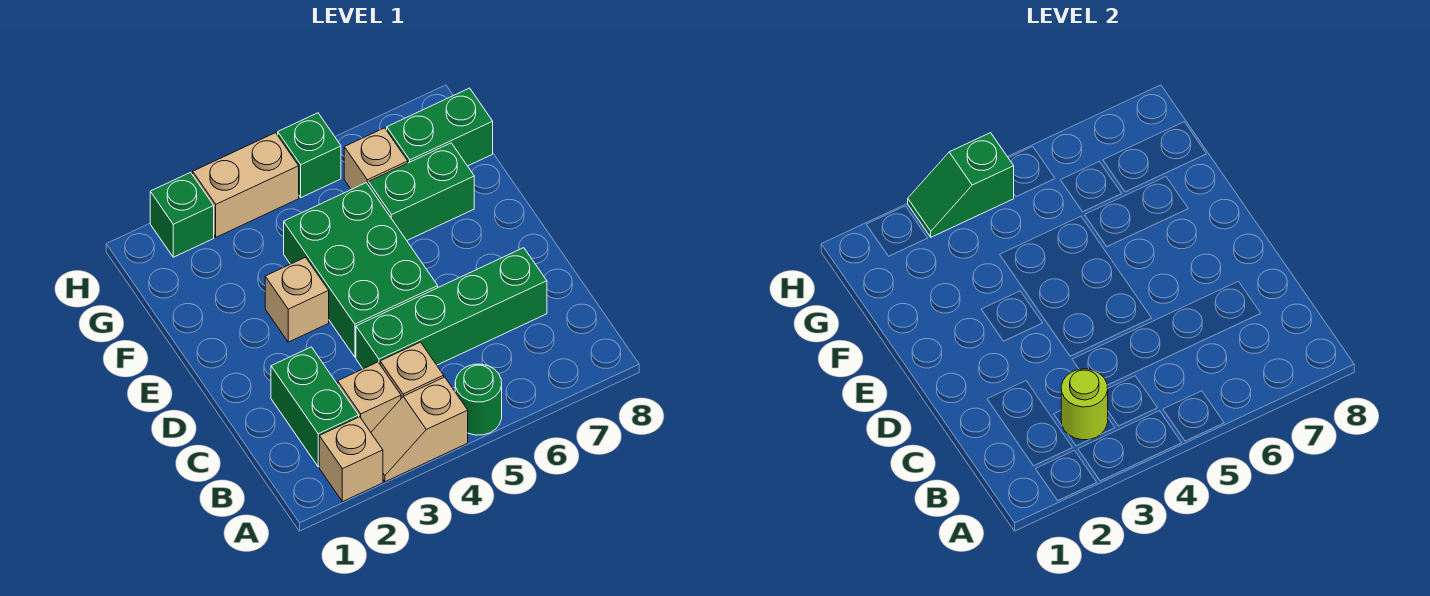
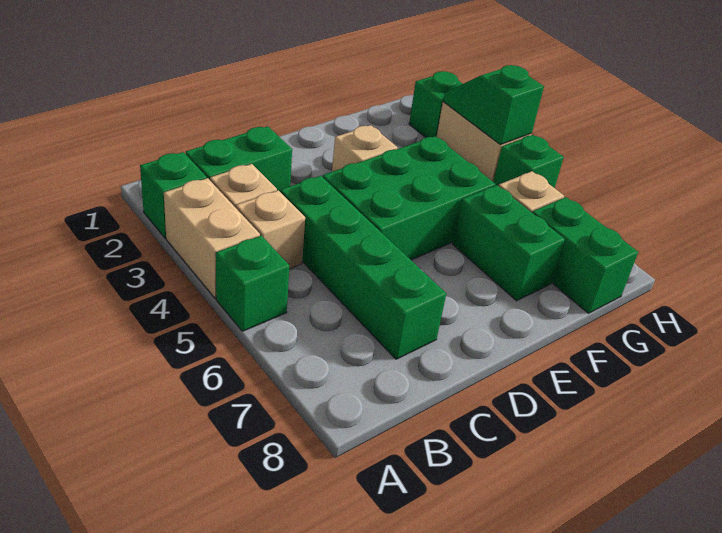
tan 1x1 brick [319,417,383,502] -> green 1x1 brick [140,152,207,238]
tan 1x2 slope [371,377,468,482] -> tan 1x2 brick [164,178,260,298]
green 1x1 round brick [455,364,502,435] -> green 1x1 brick [216,235,289,331]
lime 1x1 round brick [1061,369,1108,440] -> none

